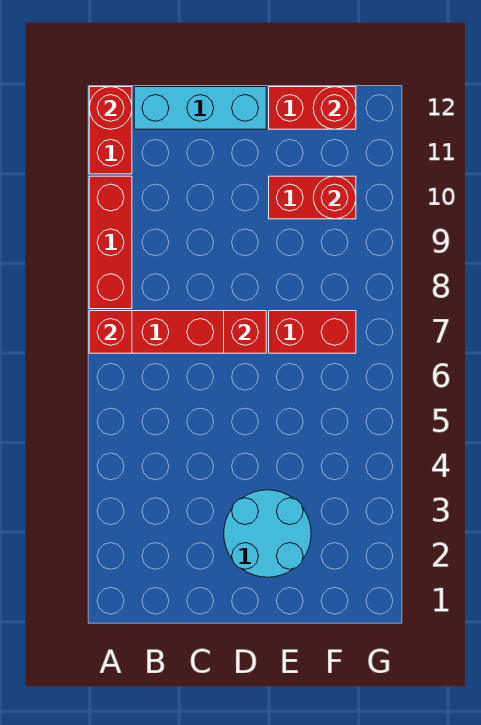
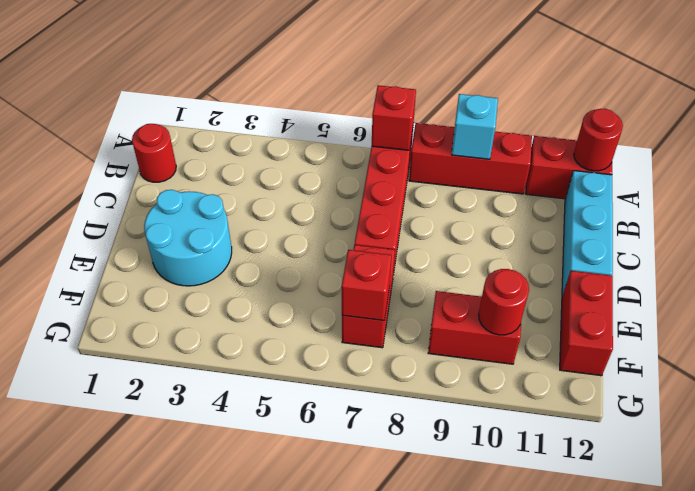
none -> cyan 1x1 brick [452,94,498,159]
red 1x1 brick [224,311,266,353] -> red 1x1 brick moved to [342,250,391,321]
red 1x2 brick [269,176,356,219] -> red 1x2 brick turned to [428,291,521,364]
red 1x1 round brick [313,87,356,129] -> red 1x1 round brick moved to [132,124,176,182]

